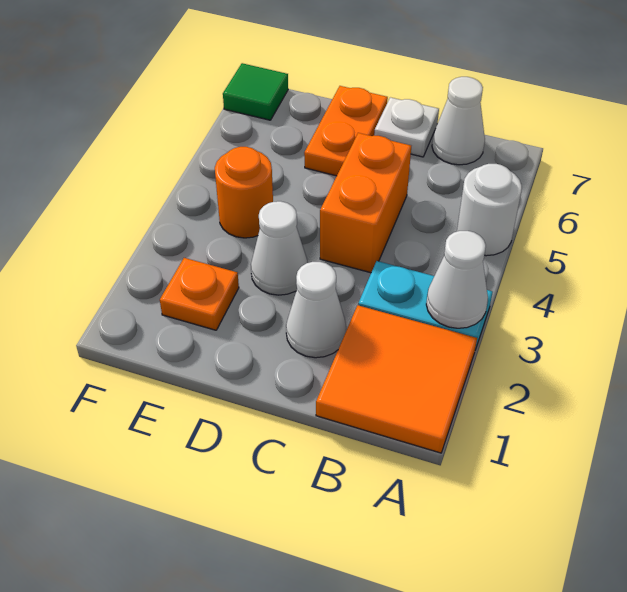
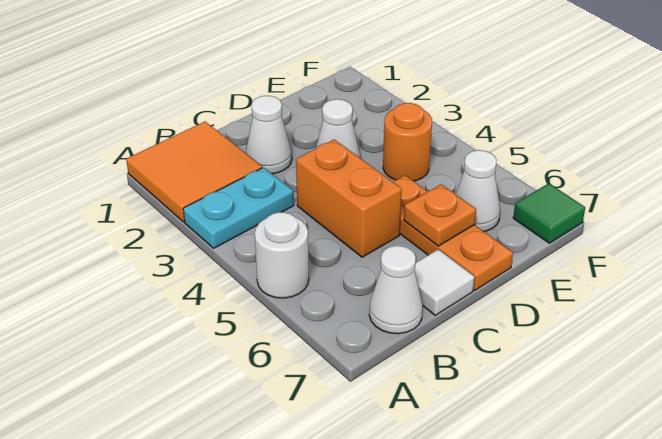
white 1x1 cone [426,231,488,328] -> white 1x1 cone moved to [456,150,500,231]
white 1x1 plate [374,97,439,157] -> white 1x1 tile [415,249,474,315]
orange 1x2 plate [304,86,388,176] -> orange 1x3 plate [393,175,513,290]
orange 1x1 plate [160,258,239,330] -> orange 1x1 plate moved to [404,184,476,246]

